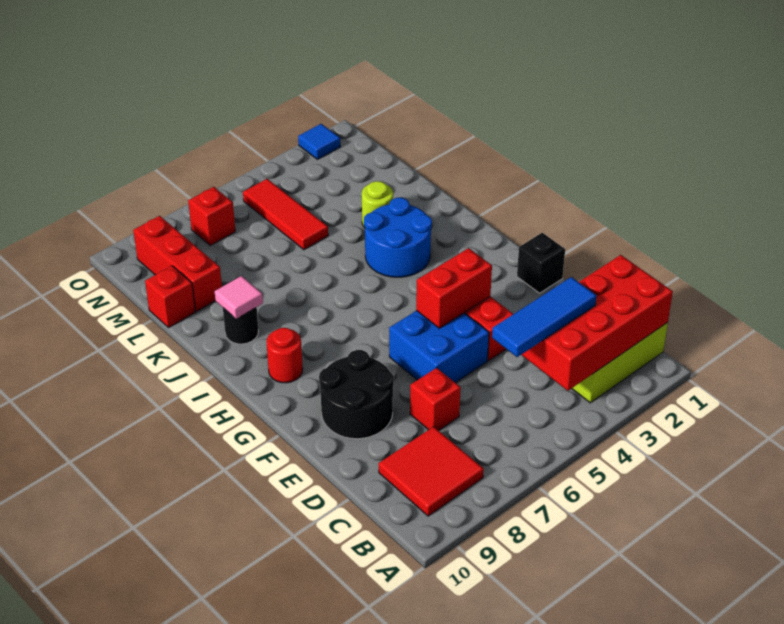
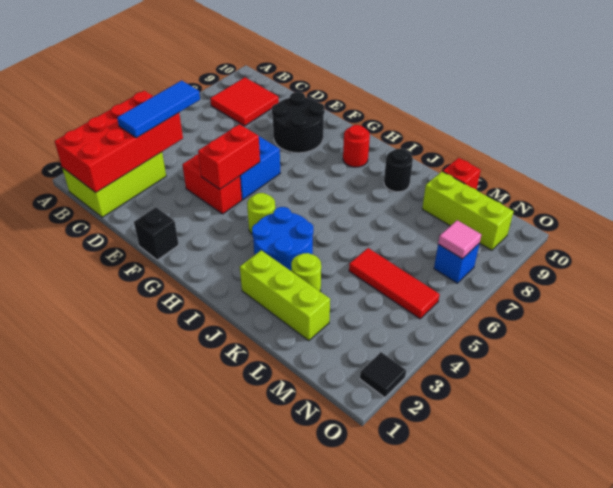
red 1x1 brick [410,368,461,431] -> none
none -> lime 1x1 round brick [247,193,275,234]
none -> lime 1x3 brick [240,250,330,341]
pink 1x1 tile [215,276,263,319] -> pink 1x1 tile moved to [438,220,481,259]
red 1x3 brick [133,216,222,311] -> lime 1x3 brick [422,171,514,250]
red 1x1 brick [188,187,235,245] -> blue 1x1 brick [434,243,480,283]
blue 1x1 tile [298,124,340,159] -> black 1x1 tile [360,352,406,398]

